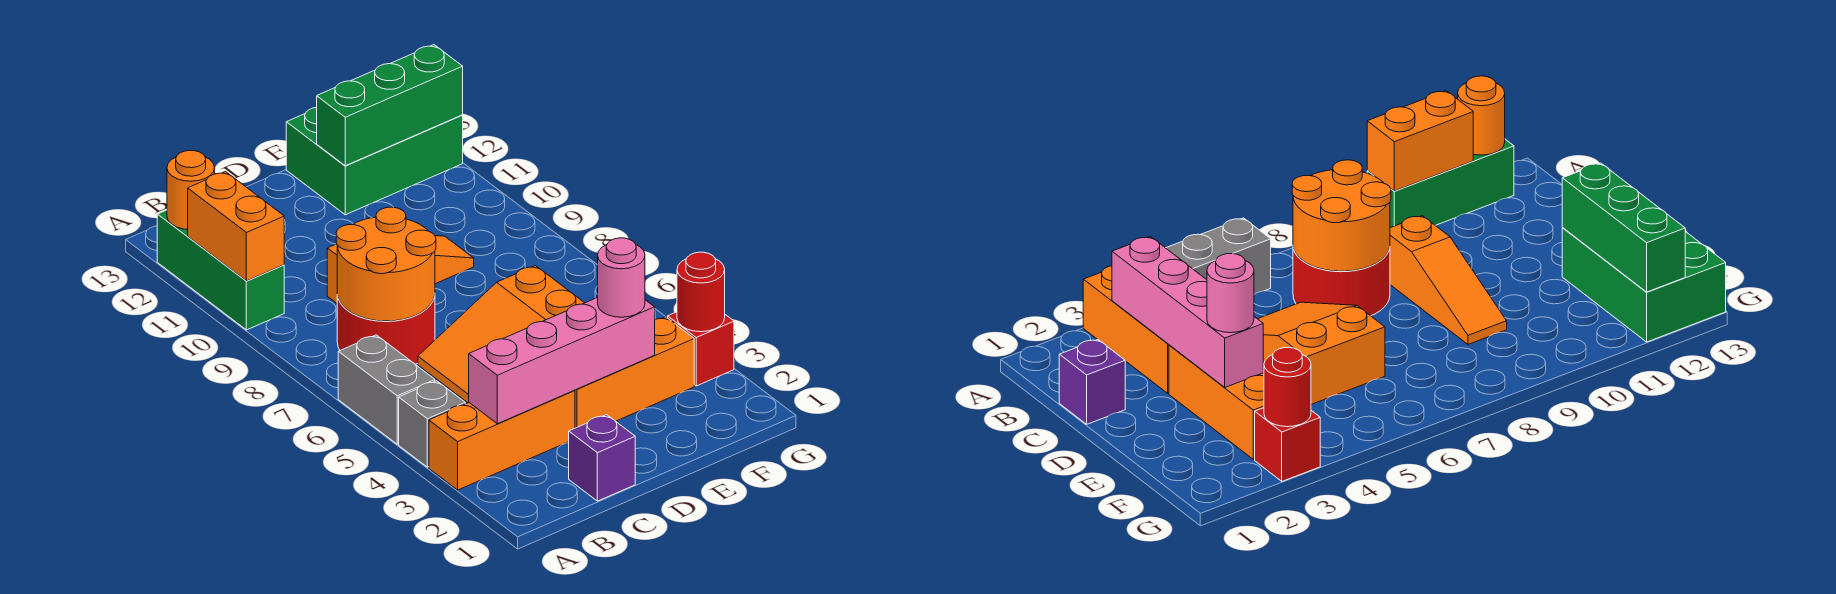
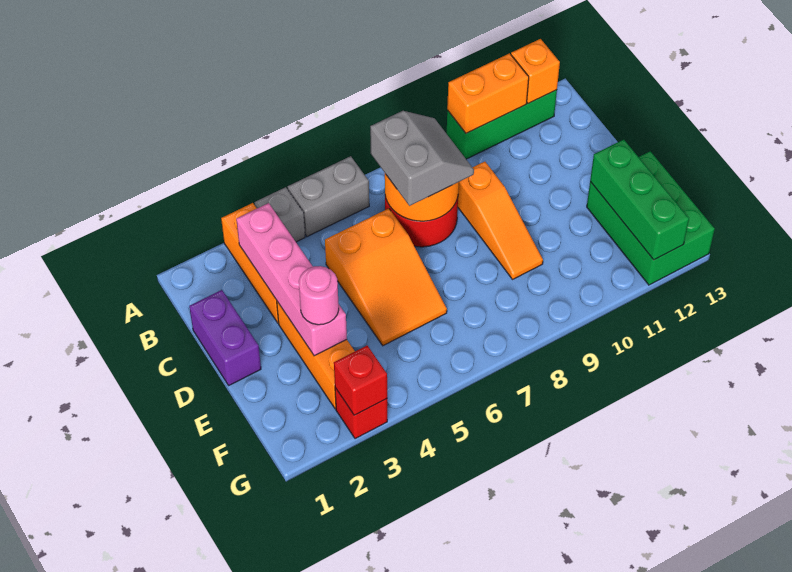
orange 1x1 round brick [167,150,214,230] -> orange 1x1 brick [511,39,560,103]
none -> grey 2x2 slope [370,111,474,206]
purple 1x1 brick [569,415,635,501] -> purple 1x2 brick [189,290,261,385]
orange 2x3 slope [418,266,584,403] -> orange 2x3 slope turned to [325,208,447,346]
red 1x1 round brick [677,252,725,332] -> red 1x1 brick [334,345,387,415]

